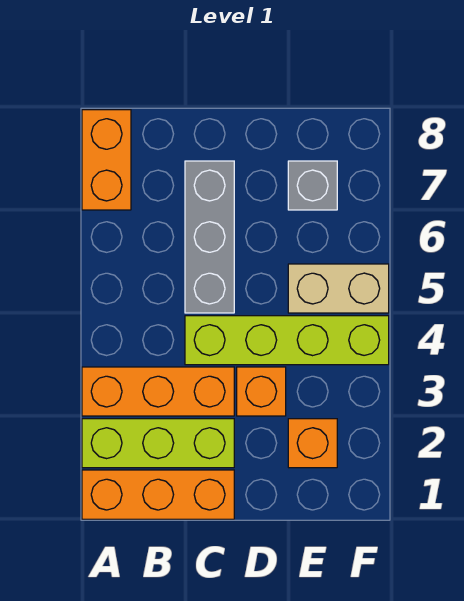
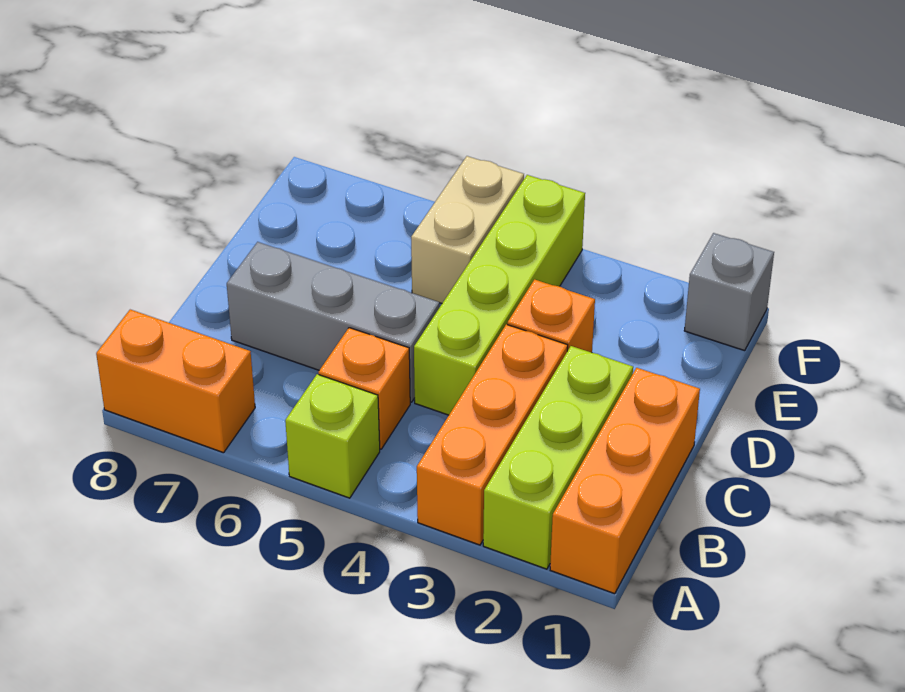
none -> lime 1x1 brick [285,374,380,498]
orange 1x1 brick [288,419,337,468] -> orange 1x1 brick moved to [318,328,410,449]
grey 1x1 brick [288,161,337,210] -> grey 1x1 brick moved to [684,233,774,351]

